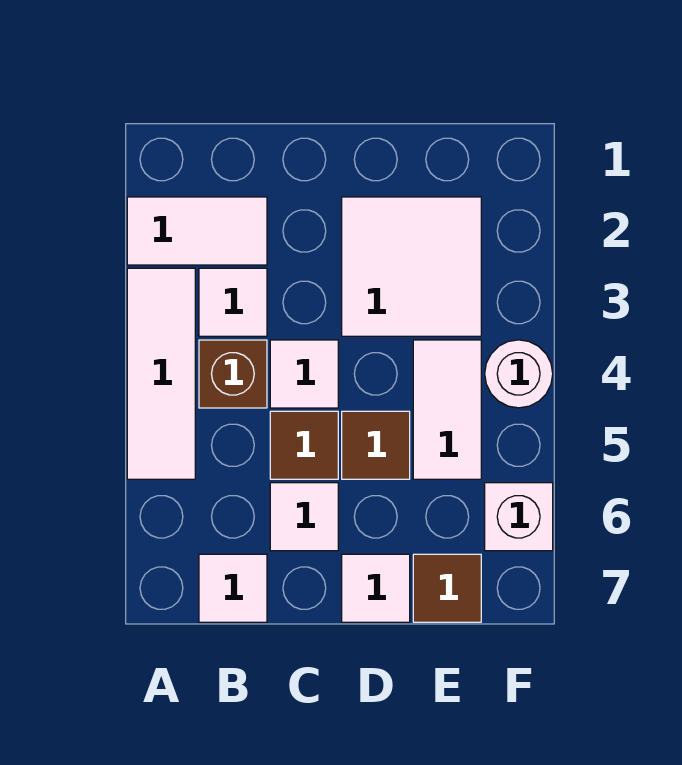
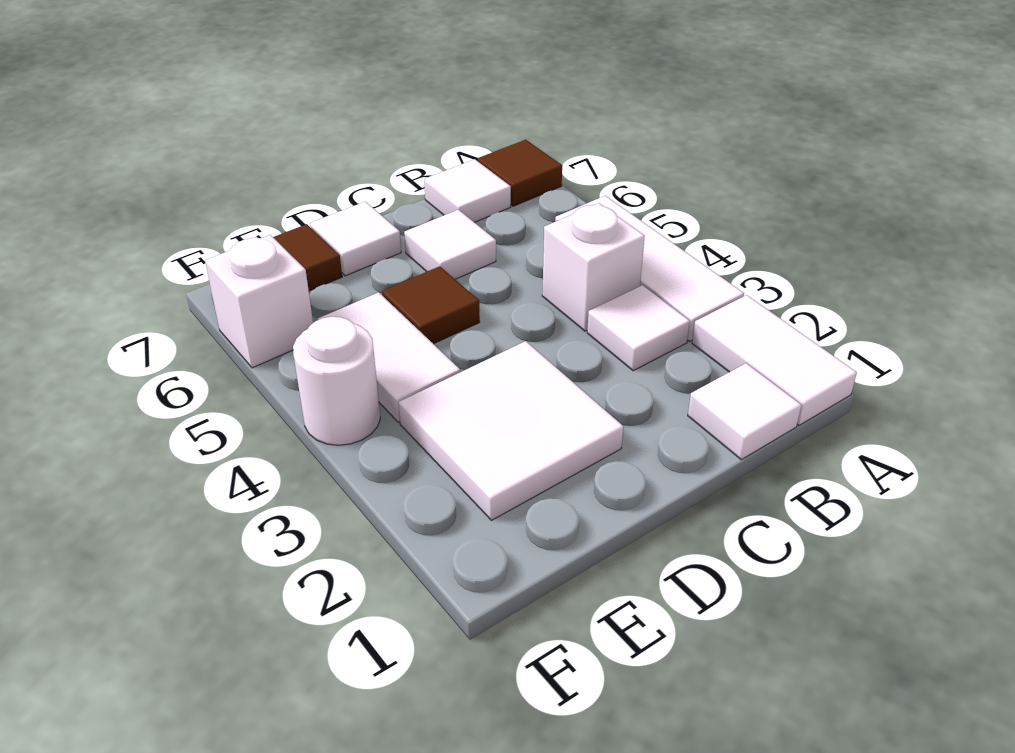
white 1x2 tile [127,197,267,265] -> white 1x2 tile turned to [692,295,857,425]
brown 1x1 brick [199,340,267,408] -> white 1x1 brick [542,203,645,331]
white 1x1 tile [270,340,338,408] -> white 1x1 tile moved to [688,363,801,460]
brown 1x1 tile [270,411,338,479] -> brown 1x1 tile moved to [477,140,562,206]

